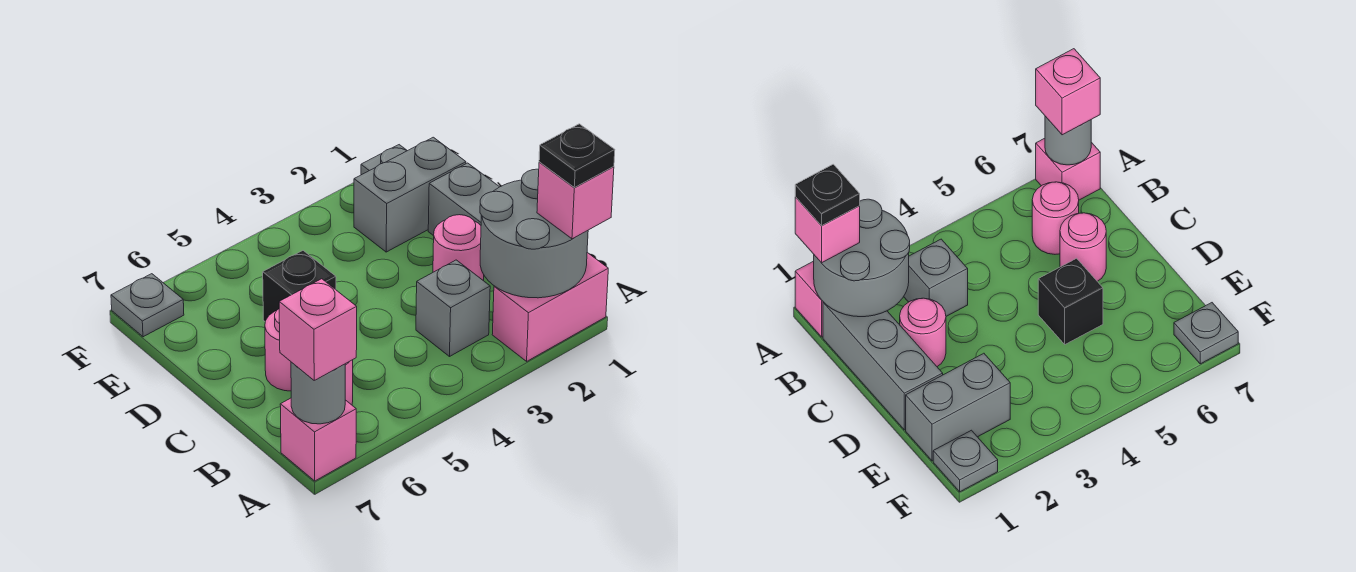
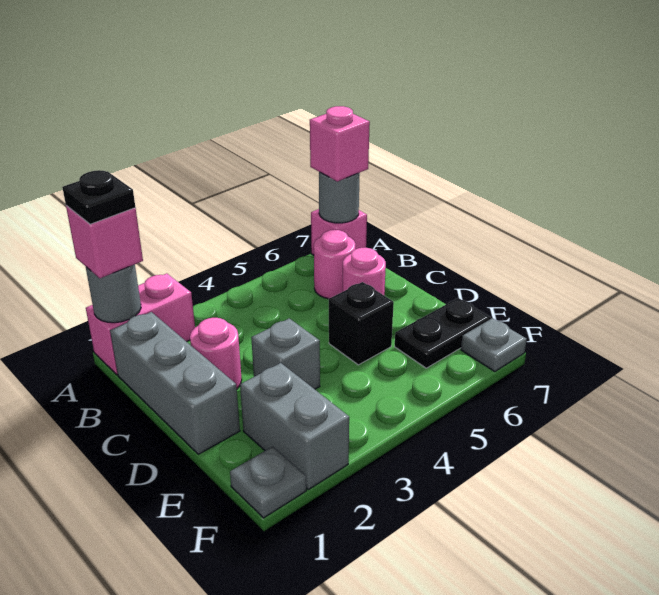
grey 2x2 round brick [480,169,588,298] -> grey 1x1 round brick [86,264,141,323]
grey 1x1 brick [416,260,490,356] -> grey 1x1 brick moved to [251,318,320,389]
grey 1x2 brick [354,137,466,252] -> grey 1x2 brick turned to [240,363,349,490]
none -> black 1x2 plate [395,298,491,368]

